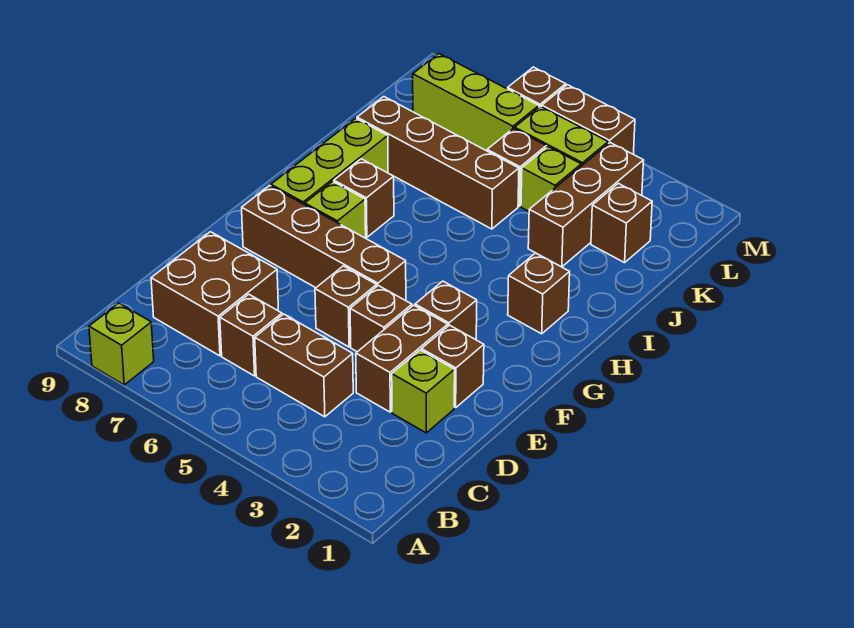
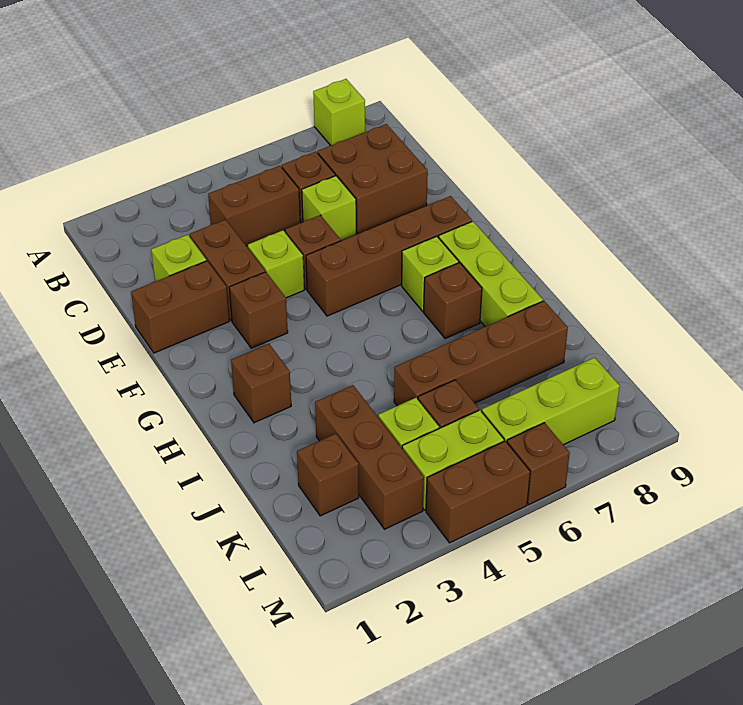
none -> lime 1x1 brick [302,176,356,241]
brown 1x1 brick [422,325,484,408] -> brown 1x2 brick [131,261,229,353]
brown 1x1 brick [350,286,412,352] -> lime 1x1 brick [248,230,304,298]

